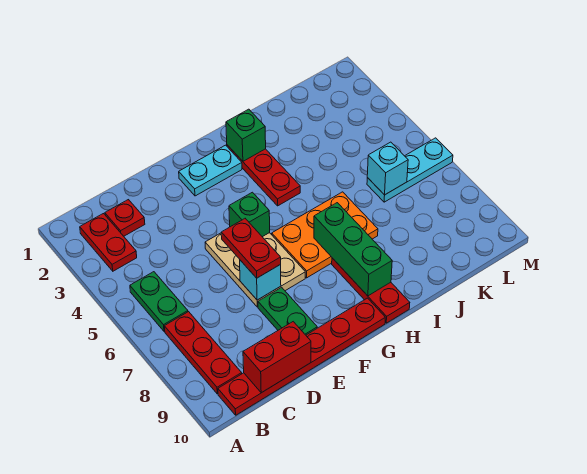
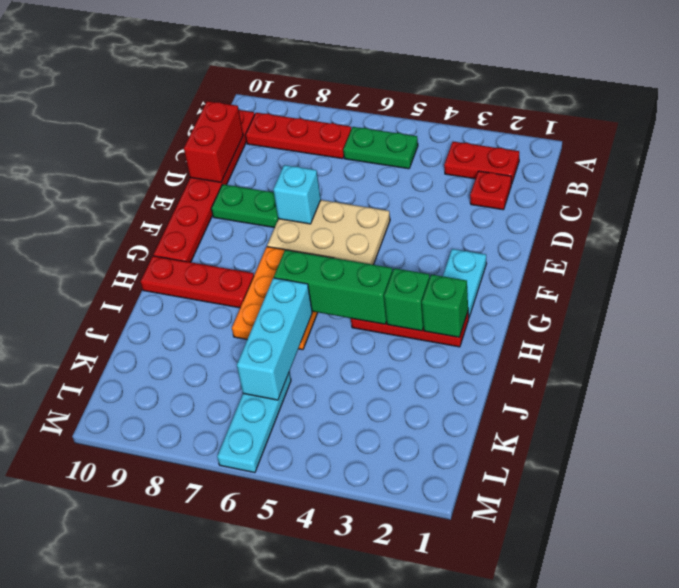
red 1x2 plate [221,219,281,278] -> none
green 1x1 brick [229,192,270,237] -> green 1x1 brick moved to [384,268,430,331]
green 1x3 brick [314,203,392,296] -> green 1x3 brick moved to [274,250,393,324]
cyan 1x1 brick [367,142,408,195] -> cyan 1x3 brick [237,278,312,400]

